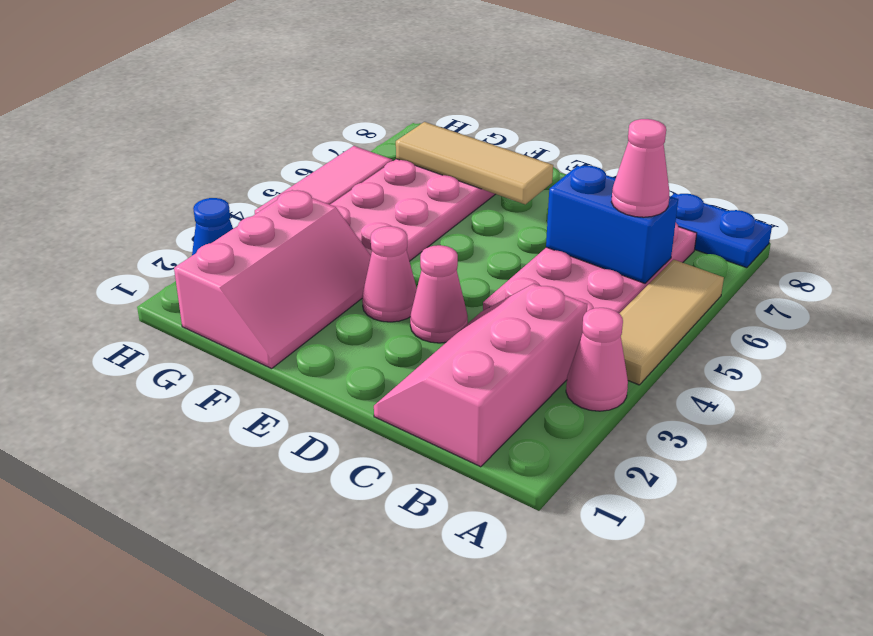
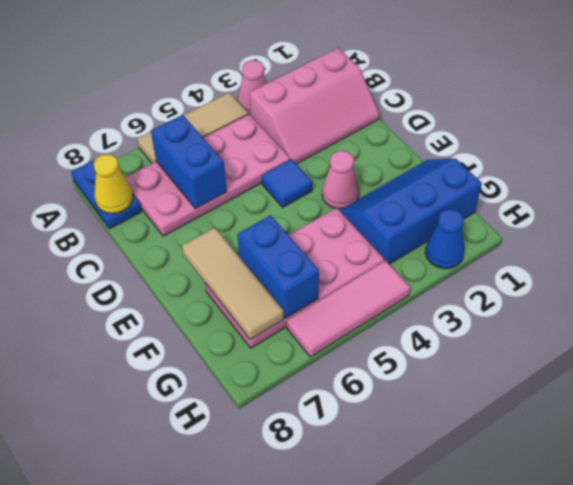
pink 1x1 cone [611,119,669,217] -> none
none -> yellow 1x1 cone [94,154,133,214]
pink 1x1 cone [410,245,468,343] -> none
none -> blue 1x1 tile [262,159,313,207]
pink 2x3 slope [174,190,371,369] -> blue 2x3 slope [339,159,482,264]
none -> blue 1x2 brick [237,215,319,318]

